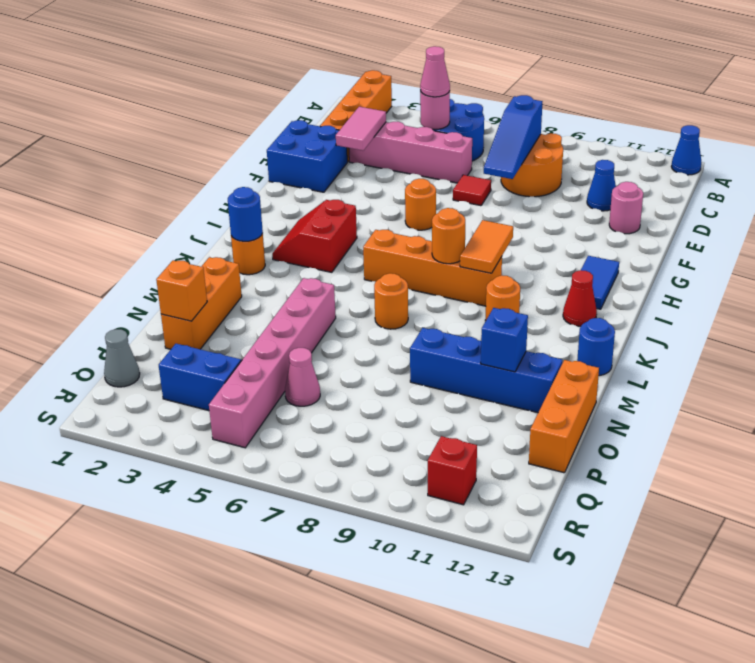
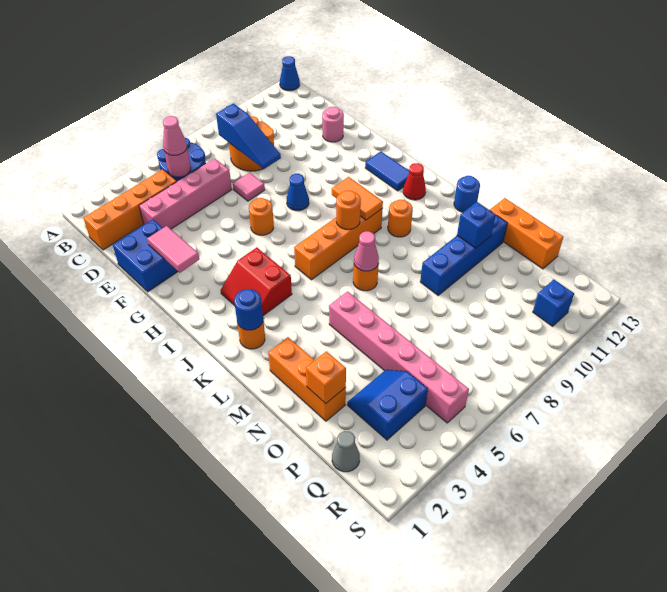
orange 1x4 brick [320,70,392,162] -> orange 1x4 brick turned to [83,170,177,250]
pink 1x2 tile [336,107,386,150] -> pink 1x2 tile moved to [147,226,199,273]
blue 1x1 cone [587,160,616,211] -> blue 1x1 cone moved to [287,174,309,211]
red 1x1 tile [453,175,491,206] -> pink 1x1 tile [233,173,265,201]
pink 1x1 cone [285,348,320,406] -> pink 1x1 cone moved to [354,231,379,271]
red 1x1 brick [428,436,477,505] -> blue 1x1 brick [533,280,574,326]

